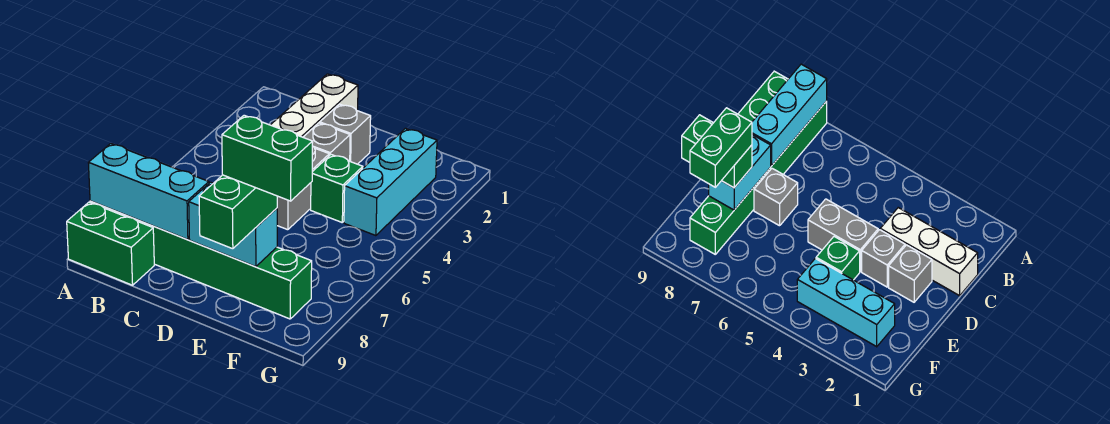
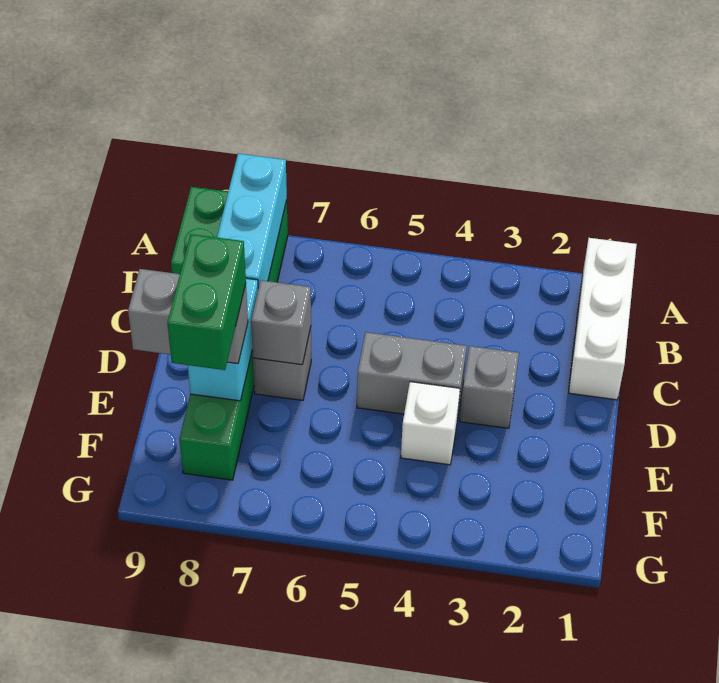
white 1x3 brick [271,74,358,137] -> white 1x3 brick turned to [569,238,637,400]
grey 1x1 brick [320,104,371,164] -> grey 1x1 brick moved to [251,280,311,365]
green 1x1 brick [311,155,363,222] -> white 1x1 brick [401,382,460,465]
green 1x2 brick [199,175,277,249] -> grey 1x2 brick [128,269,248,364]
cyan 1x3 brick [344,128,437,236] -> none

